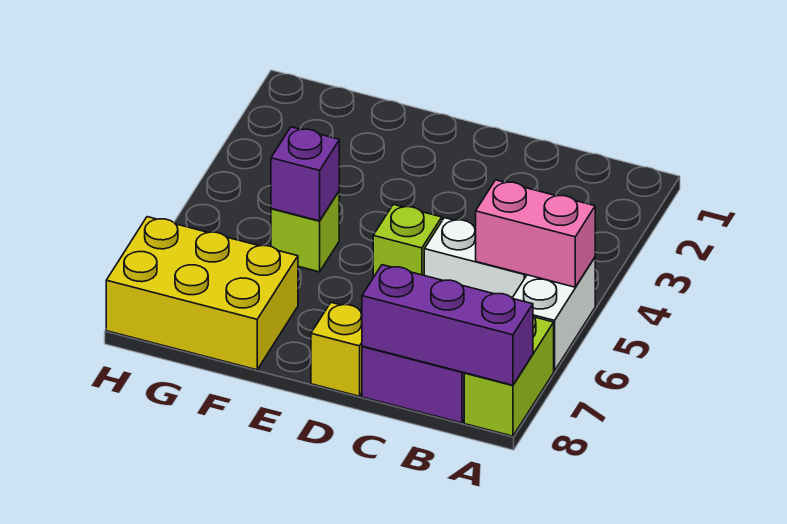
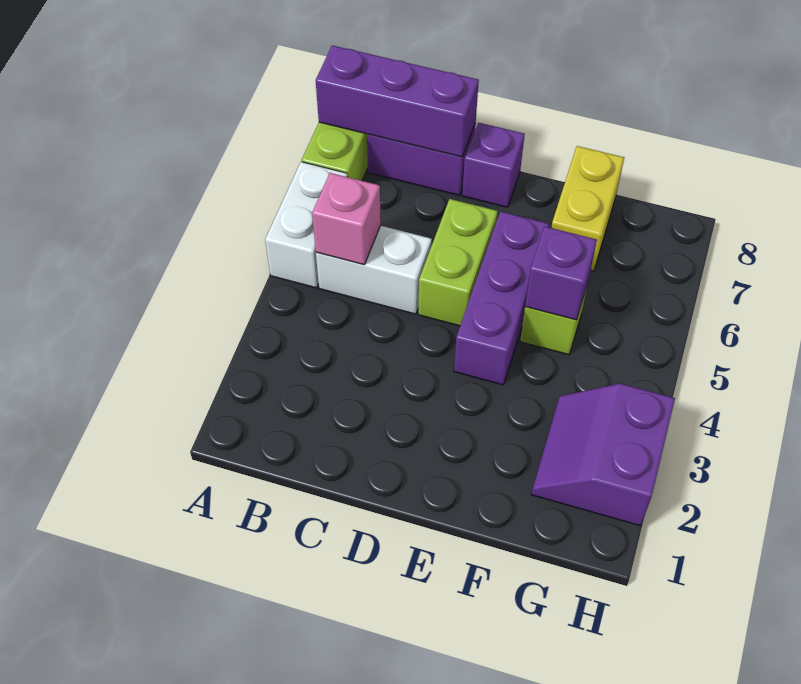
pink 1x2 brick [476,180,595,287] -> pink 1x1 brick [312,173,381,265]
lime 1x1 brick [373,204,442,278] -> lime 1x2 brick [418,199,498,326]
yellow 1x1 brick [311,303,362,396] -> purple 1x1 brick [462,123,525,207]
none -> purple 1x3 brick [454,211,549,385]
yellow 2x3 brick [106,217,298,370] -> yellow 1x2 brick [551,146,624,271]
none -> purple 2x2 slope [531,384,675,526]

